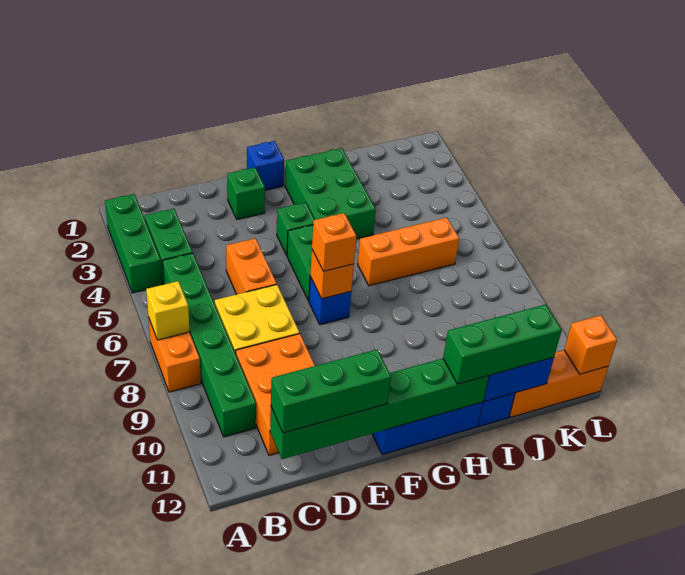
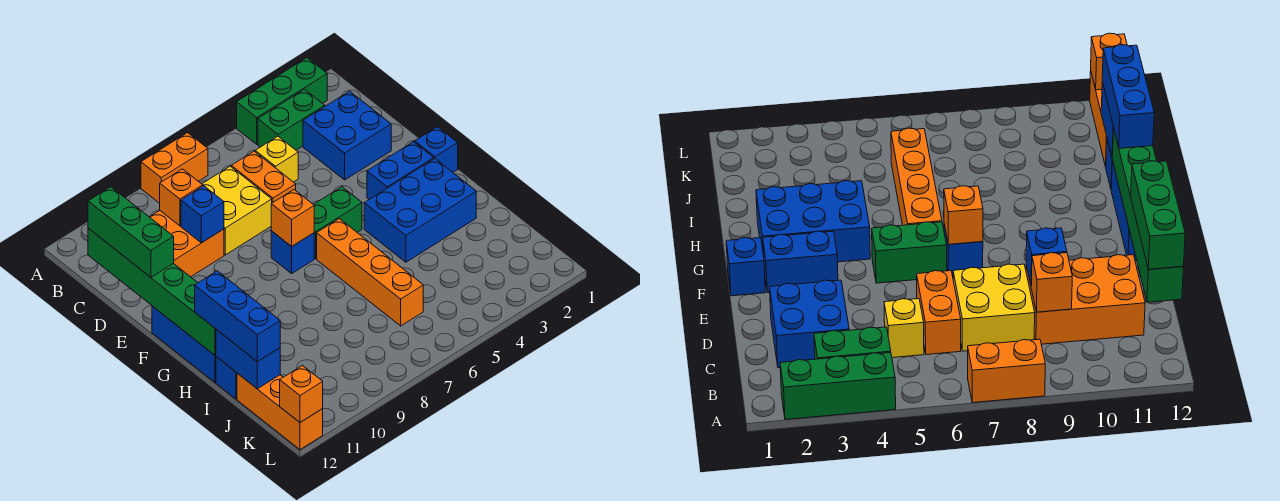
yellow 1x1 brick [146,281,189,340] -> yellow 1x1 brick moved to [255,136,298,182]
green 1x6 brick [163,253,256,437] -> none
none -> blue 2x2 brick [303,91,391,180]
orange 1x2 brick [226,238,277,294] -> orange 1x2 brick turned to [231,151,296,203]
none -> blue 1x1 brick [181,186,224,243]
green 1x1 brick [227,167,265,219] -> none
none -> blue 1x2 brick [367,142,434,199]
green 1x1 brick [277,202,315,255] -> none
orange 1x1 brick [312,213,356,271] -> orange 1x1 brick moved to [160,169,203,226]
green 2x3 brick [285,148,376,239] -> blue 2x3 brick [364,159,476,262]
orange 1x3 brick [358,218,459,286] -> orange 1x4 brick [317,219,423,326]
green 1x3 brick [443,304,562,384] -> blue 1x3 brick [195,271,280,362]

